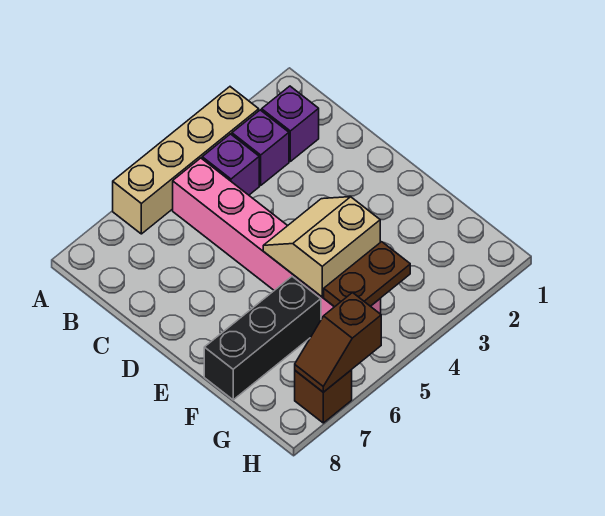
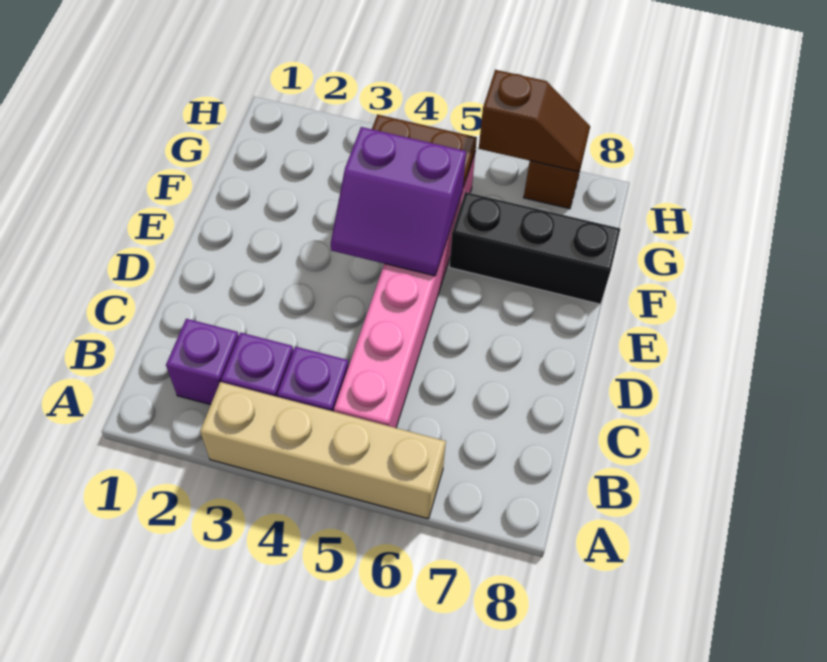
tan 2x2 slope [263,197,380,297] -> purple 2x2 slope [331,127,466,276]

